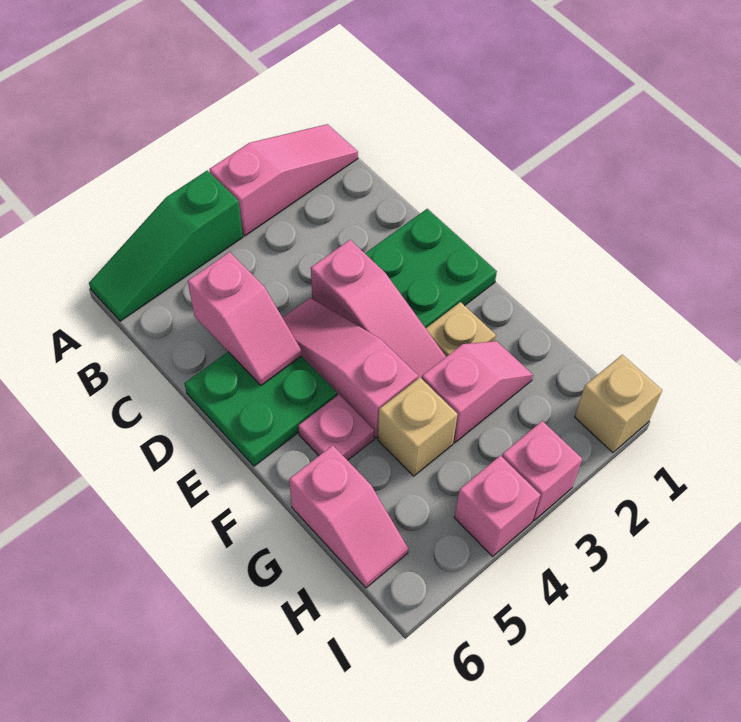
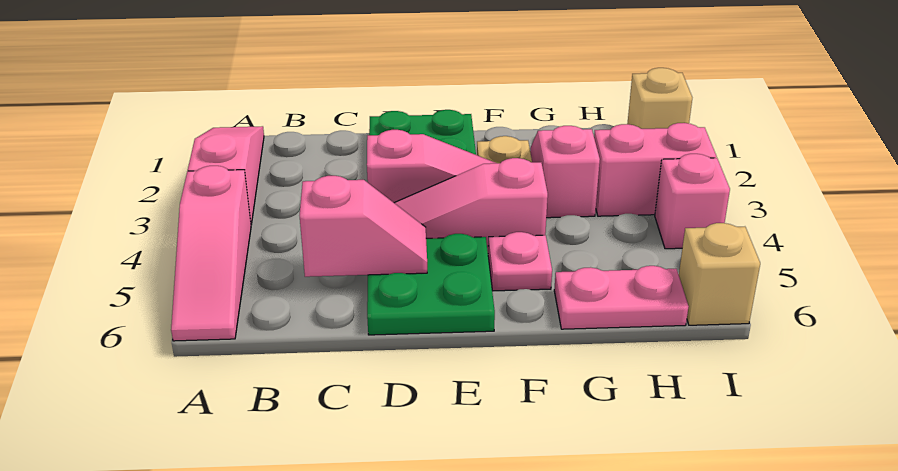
green 1x3 slope [89,170,243,321] -> pink 1x3 slope [171,166,251,341]
tan 1x1 brick [378,378,458,476] -> tan 1x1 brick moved to [679,223,760,325]
pink 1x2 slope [289,445,408,588] -> pink 1x2 plate [554,266,689,329]
pink 1x1 brick [502,421,582,521] -> pink 1x2 brick [594,123,717,216]

